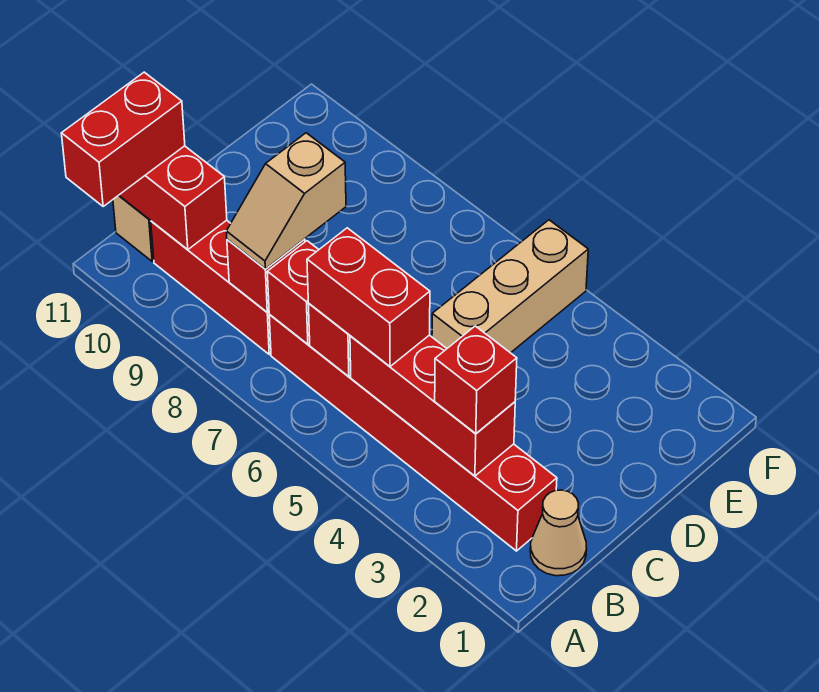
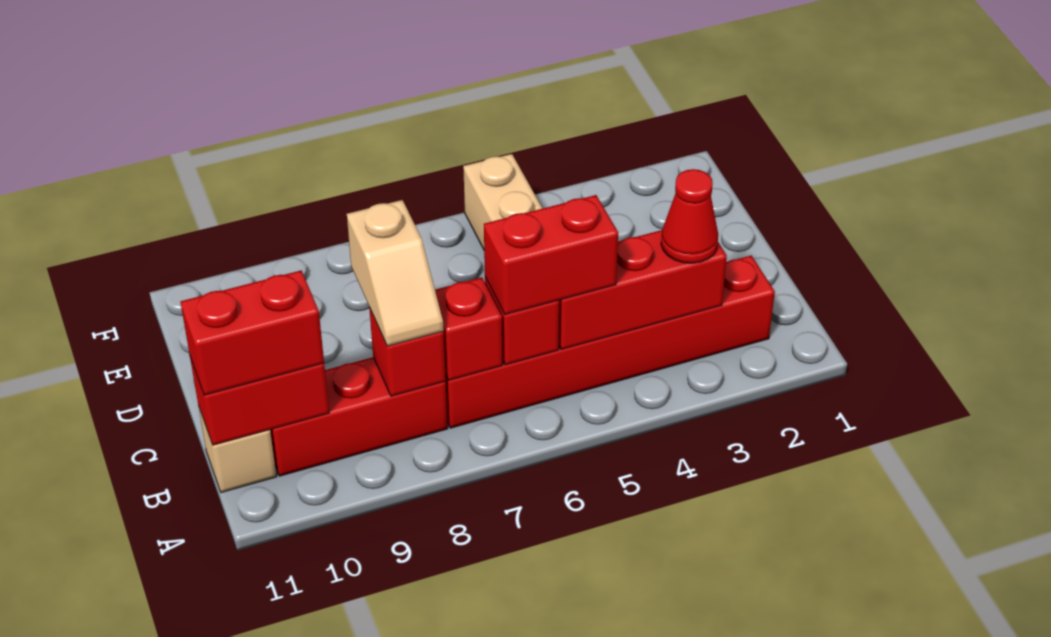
red 1x2 brick [61,72,185,206] -> red 1x2 brick turned to [181,271,324,395]
tan 1x1 cone [530,490,587,576] -> none
red 1x1 brick [435,326,517,434] -> red 1x1 cone [661,169,718,263]

